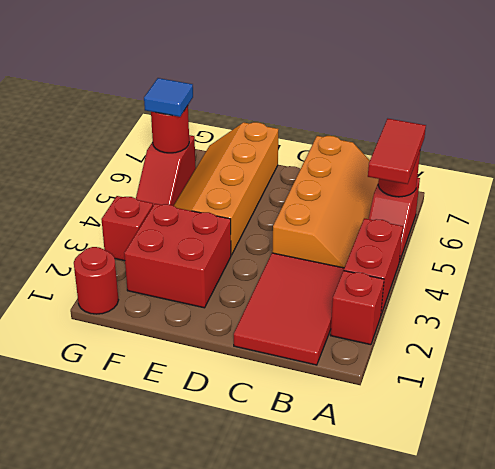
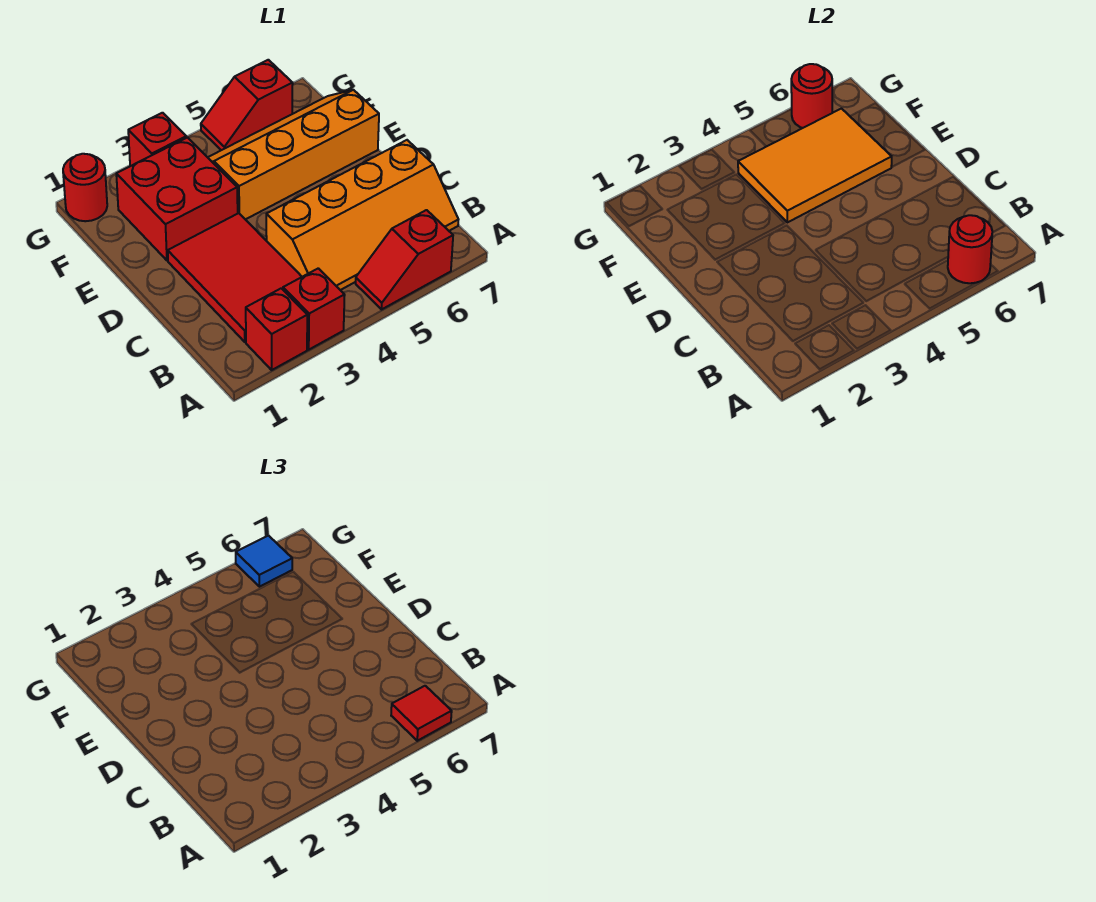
red 1x2 brick [344,218,403,314] -> red 1x1 brick [283,268,345,350]
red 1x2 tile [368,119,426,184] -> red 1x1 tile [391,686,452,741]
red 2x3 tile [234,253,344,365] -> red 2x3 tile turned to [168,213,302,342]
none -> orange 2x3 tile [738,109,892,222]

